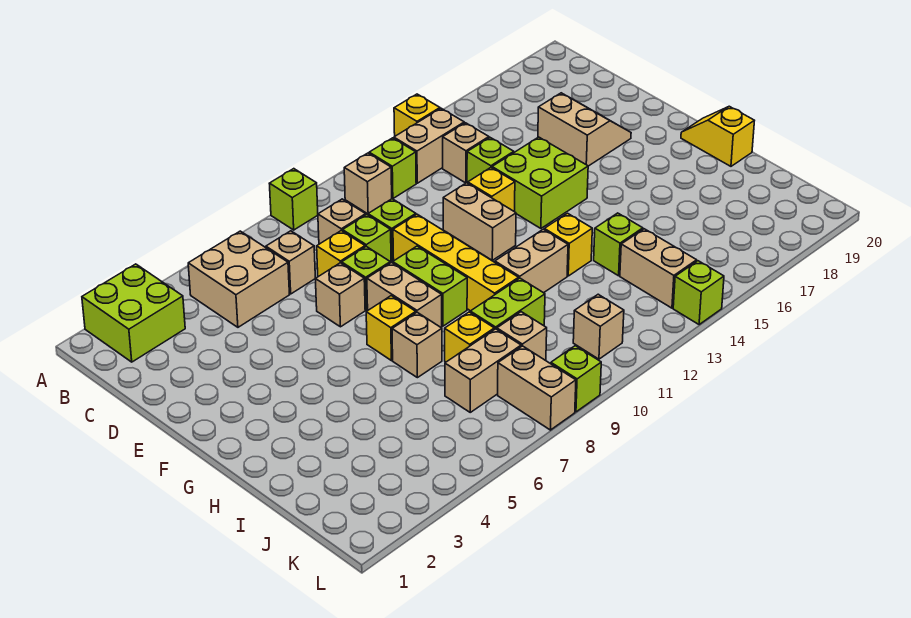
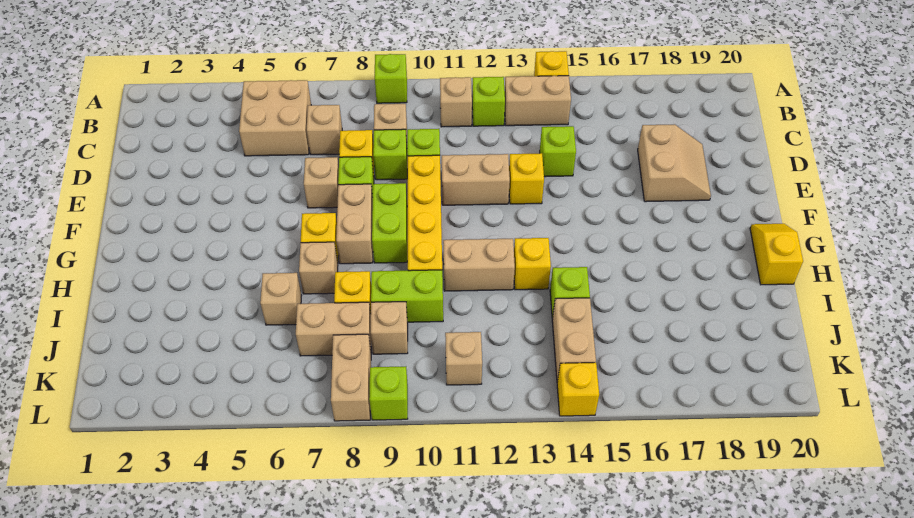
lime 2x2 brick [82,264,185,362] -> none
tan 1x1 brick [443,123,489,183] -> tan 1x1 brick moved to [260,273,302,325]
tan 1x2 brick [443,183,516,260] -> tan 1x2 brick turned to [442,154,510,205]
lime 2x2 brick [492,137,588,228] -> none
lime 1x1 brick [673,261,724,325] -> yellow 1x1 brick [557,363,599,416]

